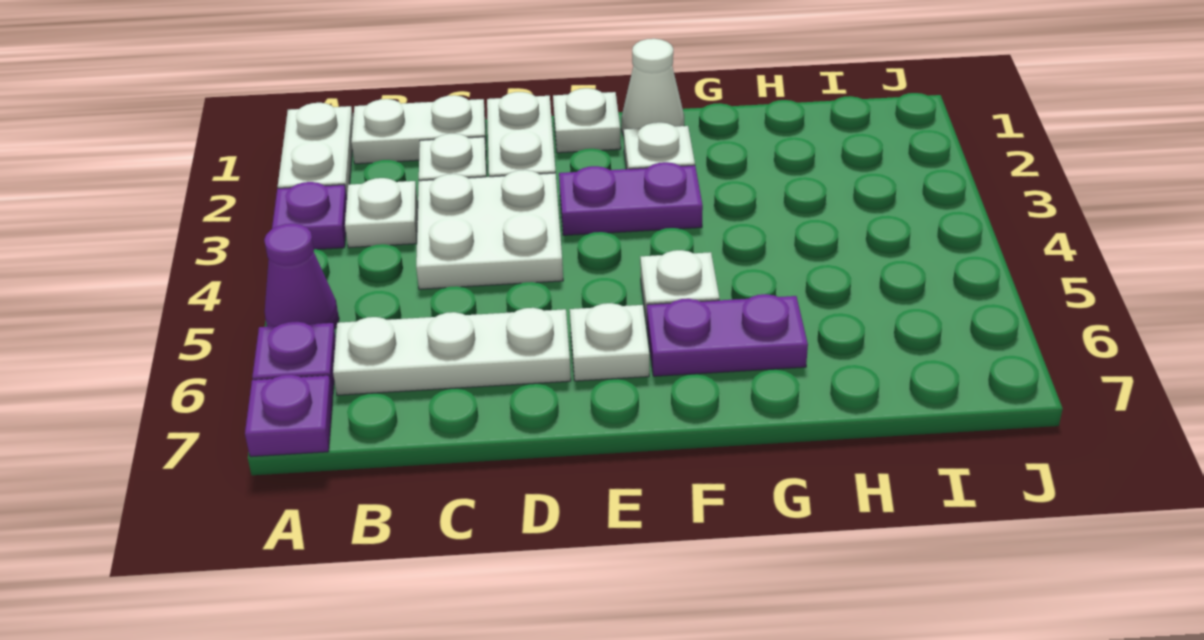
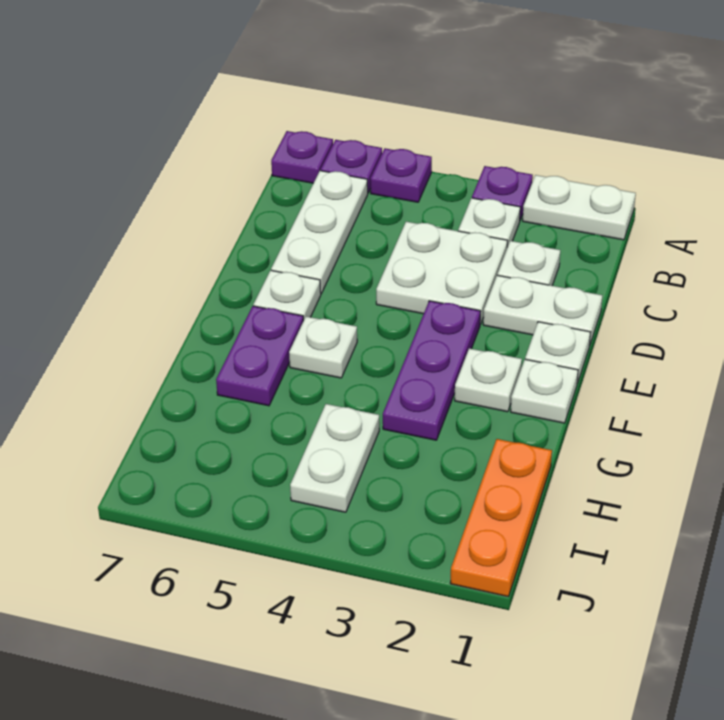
purple 1x1 cone [264,224,339,329] -> purple 1x1 plate [371,148,432,202]
white 1x2 plate [352,95,486,164] -> white 1x2 plate moved to [290,404,379,512]
purple 1x2 plate [559,162,703,235] -> purple 1x3 plate [383,301,480,440]
white 1x1 cone [621,39,684,136] -> white 1x1 plate [511,359,578,423]
none -> orange 1x3 plate [450,439,552,597]

